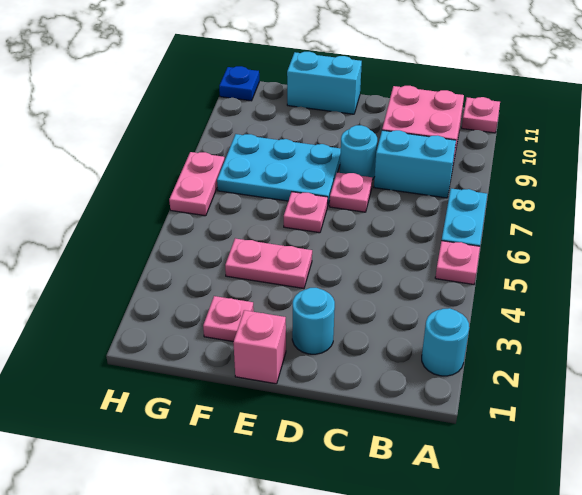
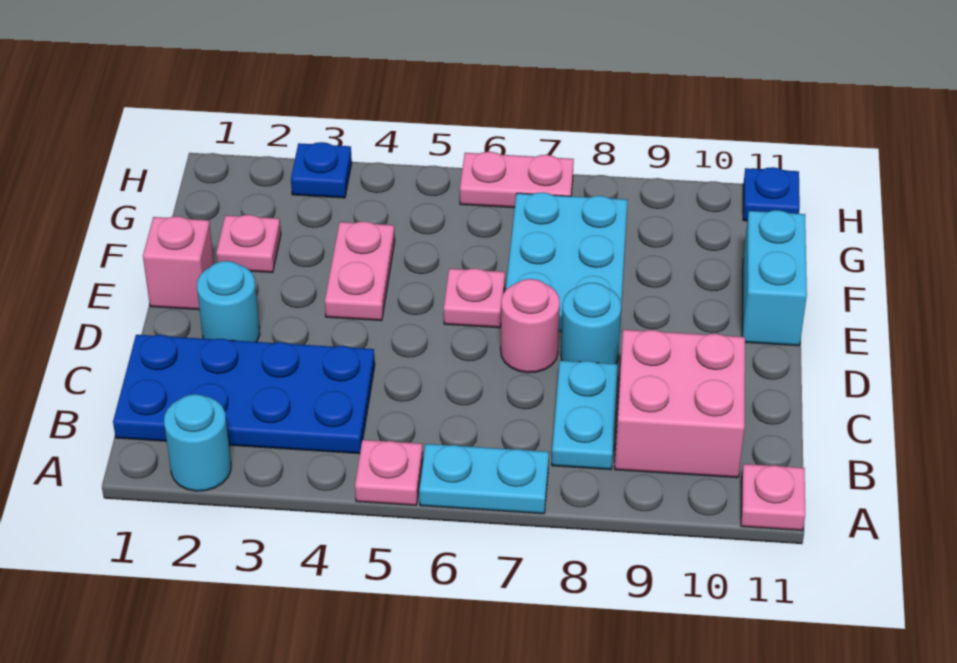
none -> blue 2x4 plate [113,335,375,454]
cyan 1x2 brick [374,130,456,198] -> cyan 1x2 plate [552,360,618,470]
pink 1x1 plate [330,172,372,212] -> pink 1x1 round brick [501,279,560,373]
none -> blue 1x1 plate [291,142,352,198]

